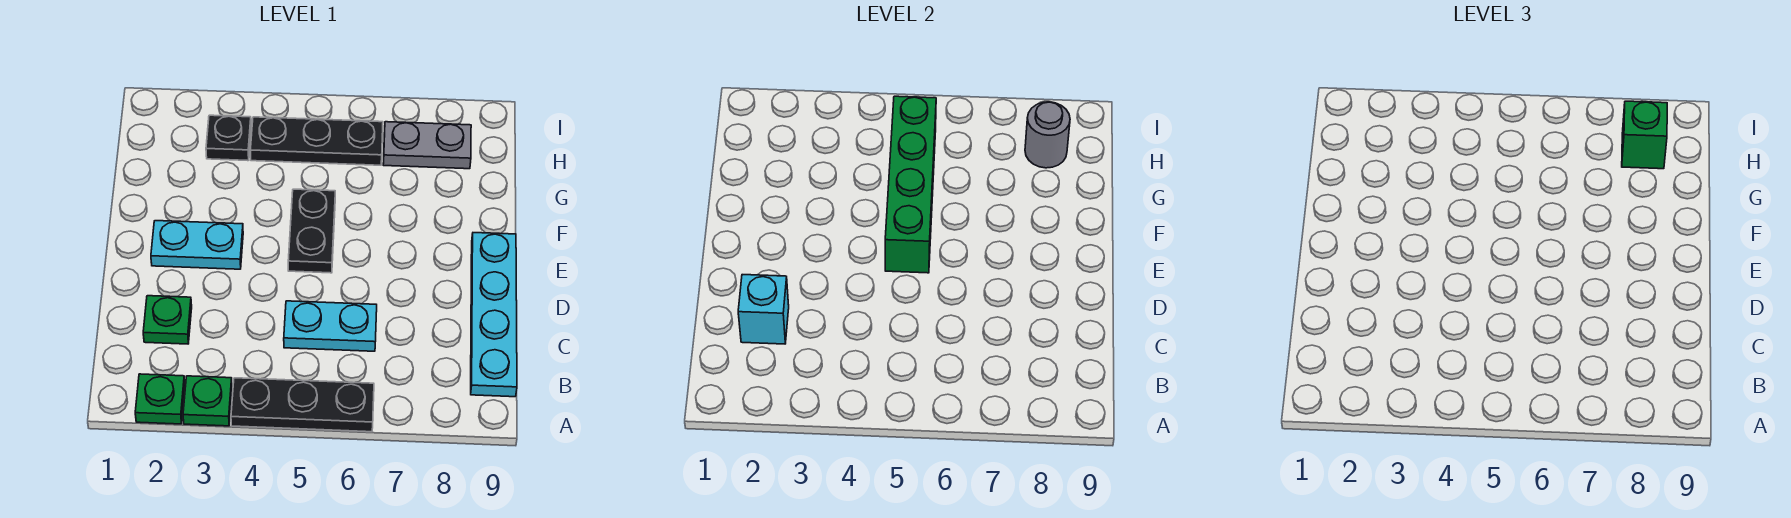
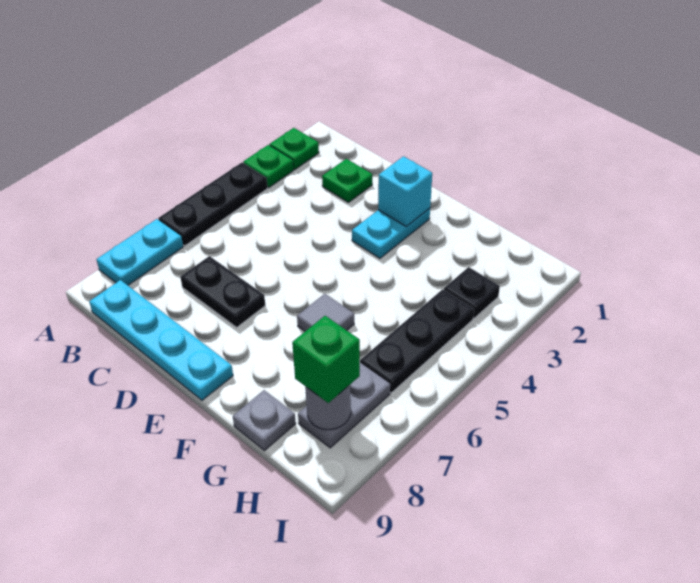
cyan 1x1 brick [738,275,789,344] -> cyan 1x1 brick moved to [378,156,432,227]
cyan 1x2 plate [284,301,377,351] -> cyan 1x2 plate moved to [97,219,183,285]
black 1x2 plate [288,189,335,273] -> black 1x2 plate moved to [180,256,265,327]
green 1x4 brick [885,96,936,273] -> none
none -> grey 1x1 tile [297,294,354,331]
none -> grey 1x1 plate [233,390,296,451]

